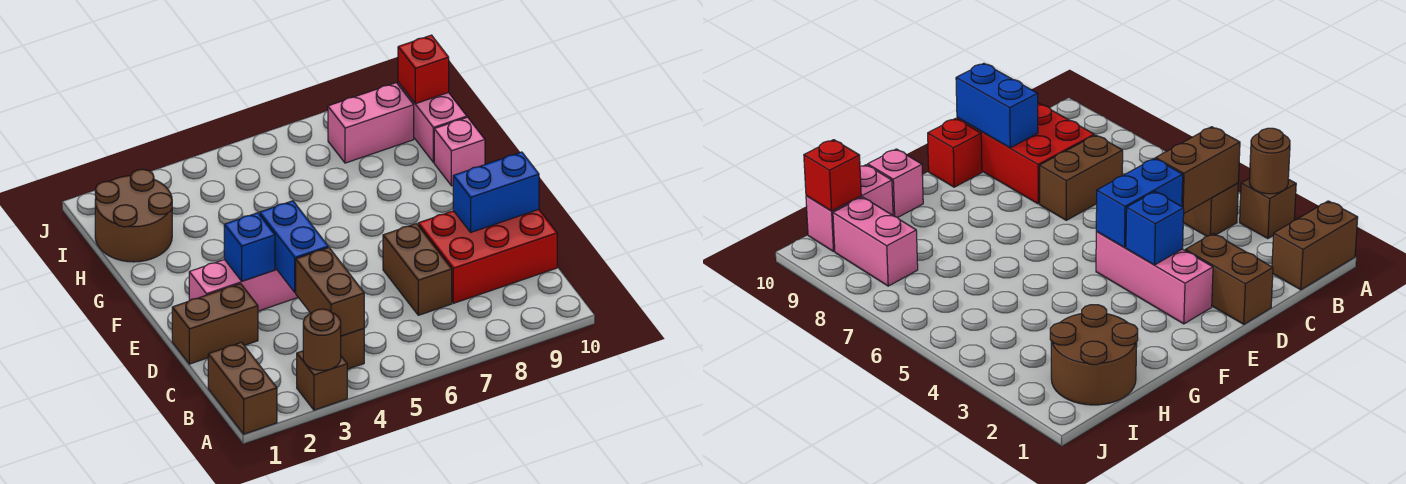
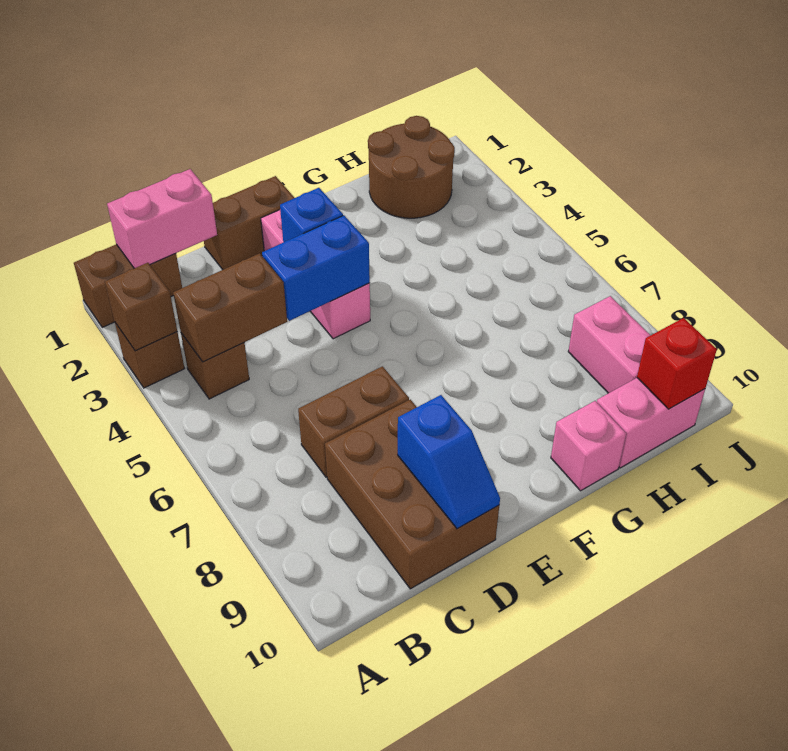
brown 1x1 round brick [303,309,341,370] -> brown 1x1 brick [105,263,177,351]
none -> pink 1x2 brick [107,169,217,268]
red 2x3 brick [418,209,557,303] -> brown 2x3 brick [325,400,499,589]
brown 1x2 brick [172,284,258,364] -> brown 1x2 brick turned to [204,176,294,270]
blue 1x2 brick [453,152,539,232] -> blue 1x2 slope [398,395,500,529]
red 1x1 brick [928,119,982,187] -> none

